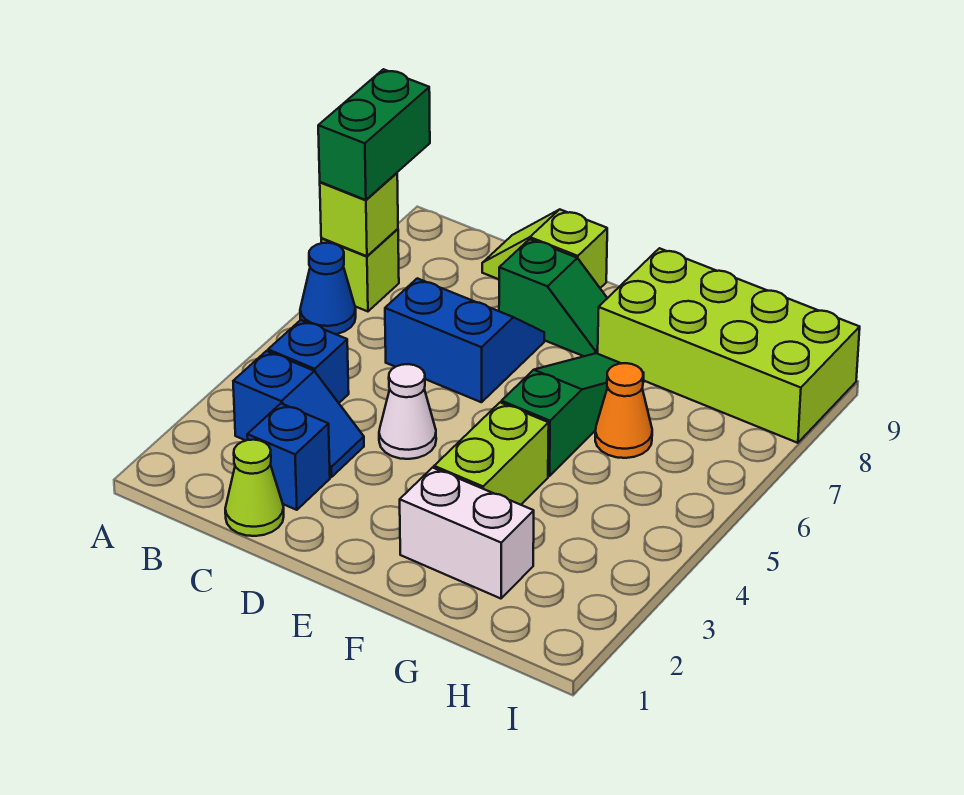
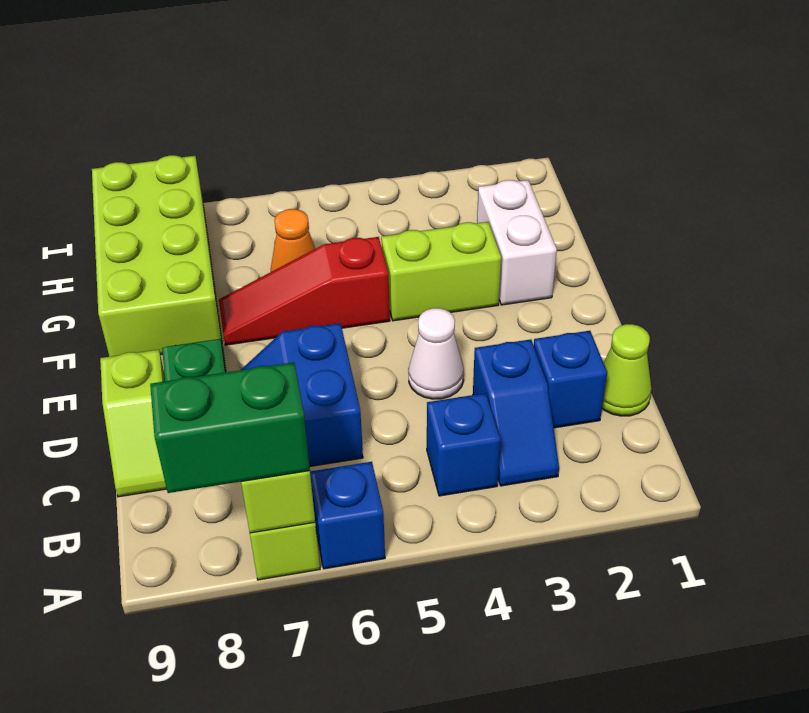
blue 1x1 cone [300,243,356,334] -> blue 1x1 brick [310,462,385,569]
blue 1x2 slope [233,351,364,477] -> blue 1x2 slope turned to [473,339,559,486]
green 1x3 slope [501,353,644,476] -> red 1x3 slope [219,237,390,345]

